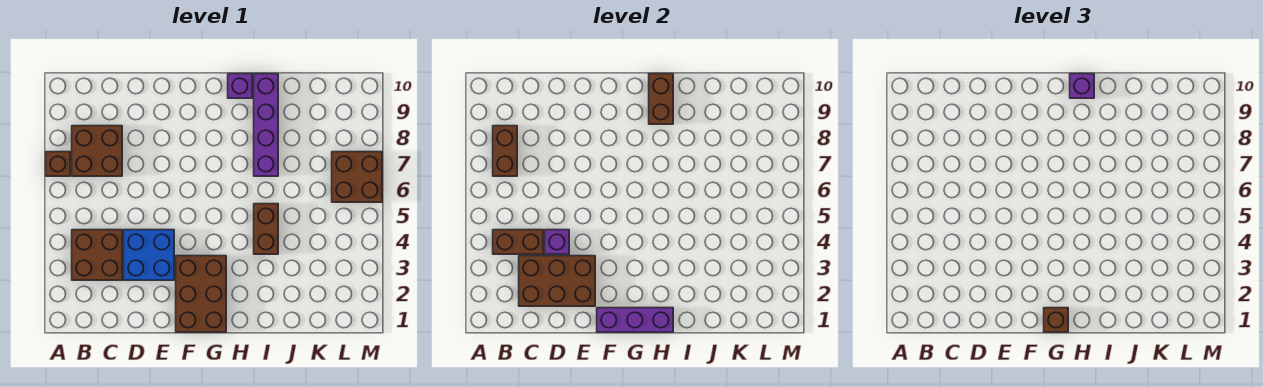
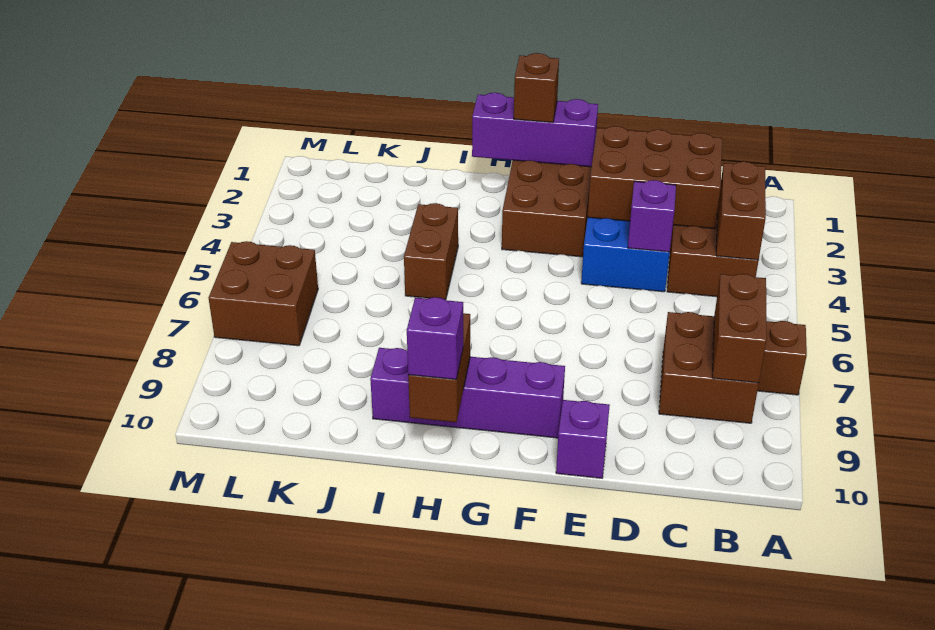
brown 1x2 brick [493,230,543,254] -> brown 1x2 brick turned to [716,162,766,260]
purple 1x1 brick [228,74,252,98] -> purple 1x1 brick moved to [556,400,610,478]
purple 1x4 brick [254,74,278,176] -> purple 1x4 brick turned to [370,348,565,438]

